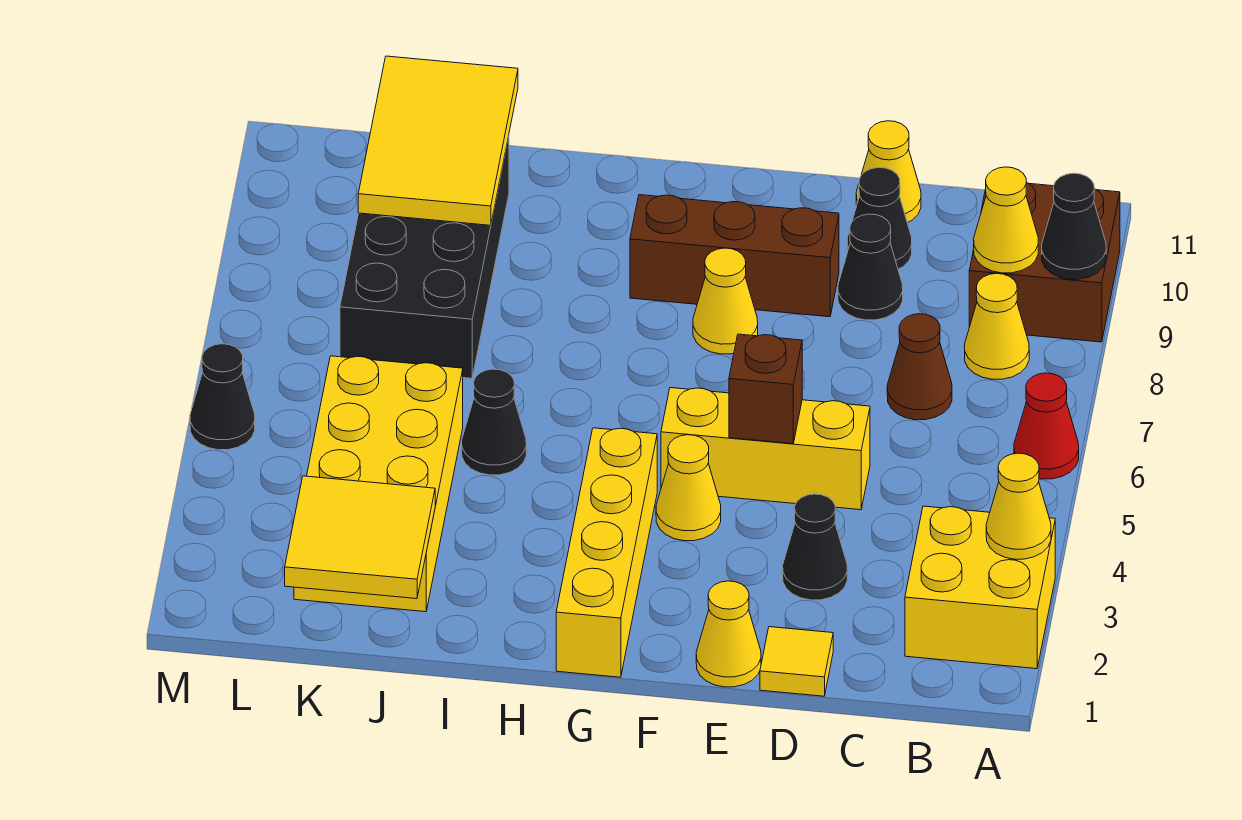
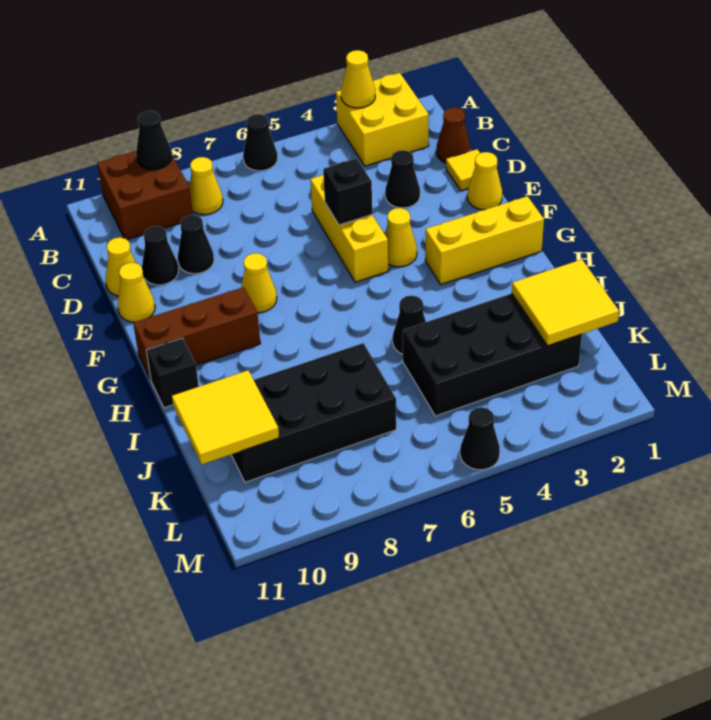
red 1x1 cone [1014,373,1079,479] -> black 1x1 cone [243,114,278,171]
yellow 1x1 cone [974,167,1038,273] -> yellow 1x1 cone moved to [118,263,155,322]
brown 1x1 cone [887,314,952,420] -> brown 1x1 cone moved to [436,107,471,163]
brown 1x1 brick [729,334,802,444] -> black 1x1 brick [323,158,372,225]
brown 1x3 brick [630,195,839,317] -> brown 1x3 brick turned to [133,287,260,380]
yellow 1x4 brick [556,428,657,677] -> yellow 1x3 brick [425,196,544,284]
none -> black 1x1 brick [146,338,199,408]
yellow 2x4 brick [294,356,463,612] -> black 2x4 brick [403,294,582,416]
yellow 2x3 tile [358,56,518,225] -> yellow 2x2 tile [172,370,279,465]

